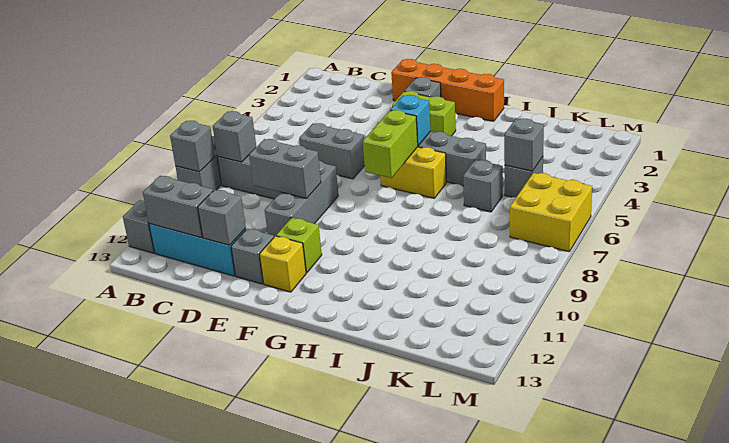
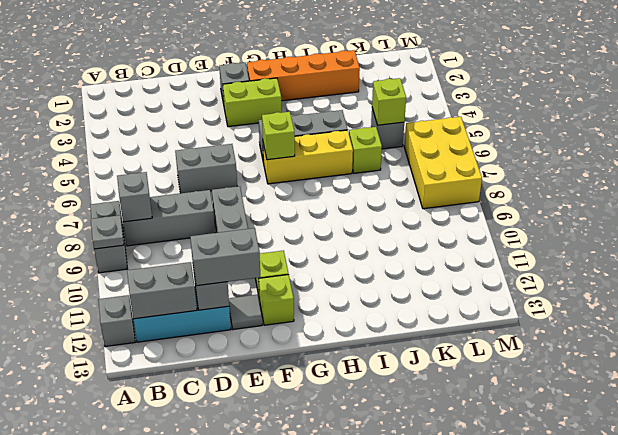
grey 1x1 brick [170,121,215,172] -> grey 1x1 plate [91,215,124,249]
grey 1x2 brick [249,139,321,198] -> grey 1x2 brick moved to [190,228,260,286]
orange 1x4 brick [391,59,504,121] -> orange 1x4 brick moved to [247,50,360,101]
grey 1x1 brick [231,229,274,284] -> grey 1x1 tile [229,295,262,329]
yellow 1x1 brick [259,236,306,292] -> lime 1x1 brick [259,275,294,325]
cyan 1x1 brick [391,95,430,145] -> none
yellow 1x2 brick [380,147,447,198] -> yellow 1x3 brick [263,130,353,184]
lime 1x2 brick [363,110,418,178] -> lime 1x1 brick [262,112,295,160]
grey 1x1 brick [463,160,503,212] -> lime 1x1 brick [349,127,382,173]
grey 1x1 brick [504,119,544,171] -> lime 1x1 brick [372,78,406,125]
yellow 2x2 brick [510,173,592,252] -> yellow 2x3 brick [404,117,482,209]

